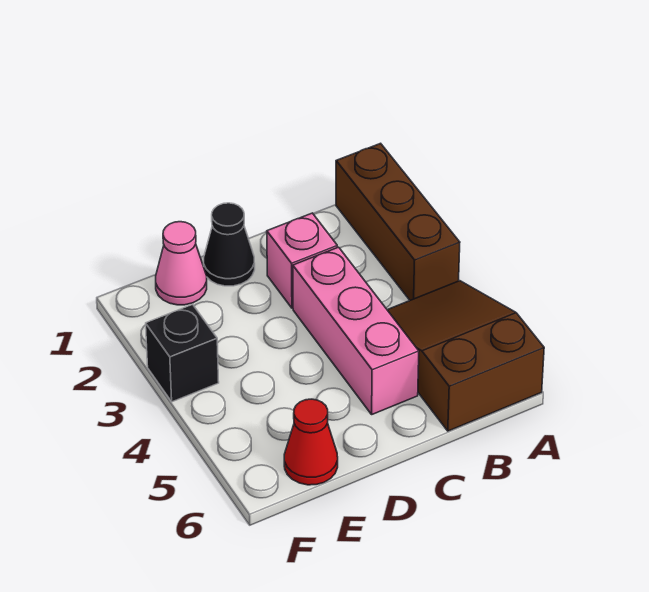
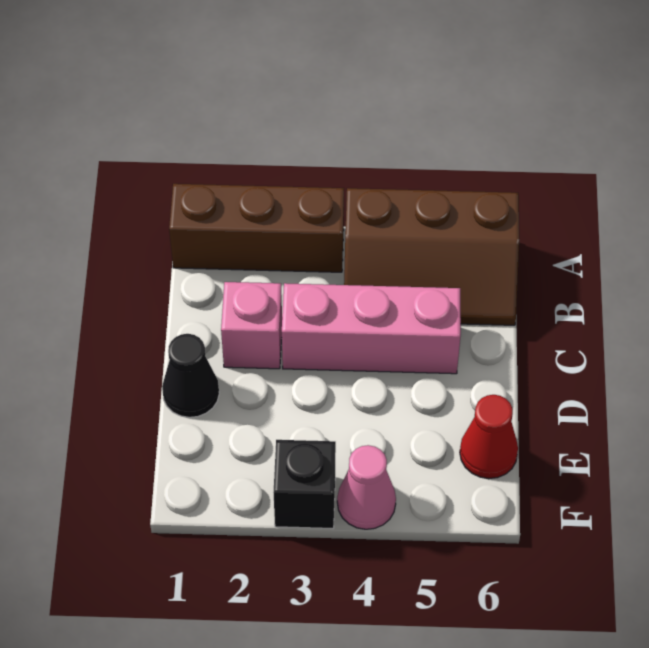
brown 2x3 slope [388,281,544,431] -> brown 2x3 slope turned to [344,188,519,325]
pink 1x1 cone [156,222,207,305] -> pink 1x1 cone moved to [337,445,396,529]

